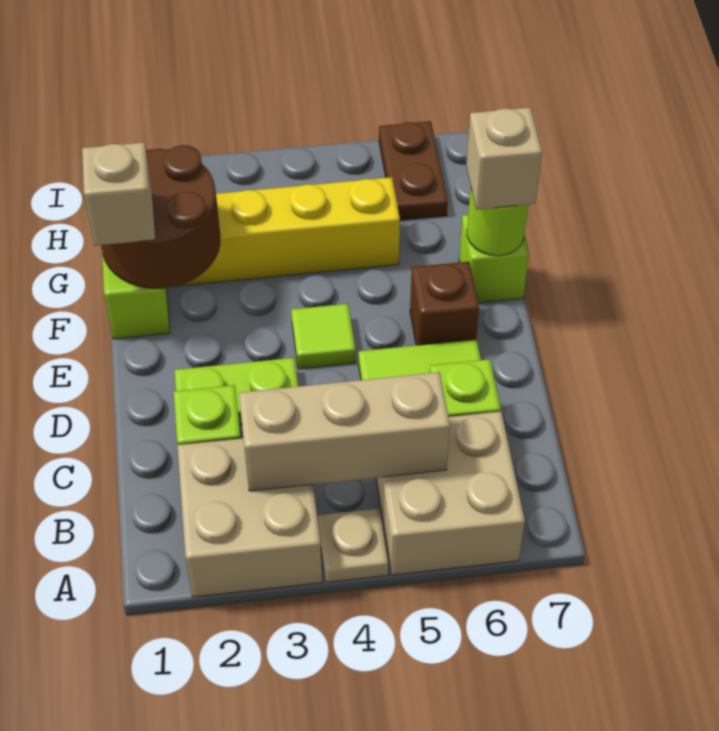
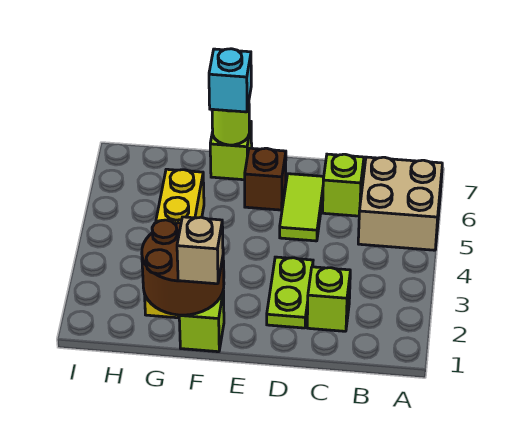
tan 2x2 brick [177,438,322,597] -> none
tan 1x1 plate [318,508,388,582] -> none
tan 1x3 brick [239,372,450,491] -> none
lime 1x1 tile [291,304,355,369] -> none
tan 1x1 brick [466,108,542,210] -> cyan 1x1 brick [209,49,251,112]
brown 1x2 plate [379,121,448,220] -> none

